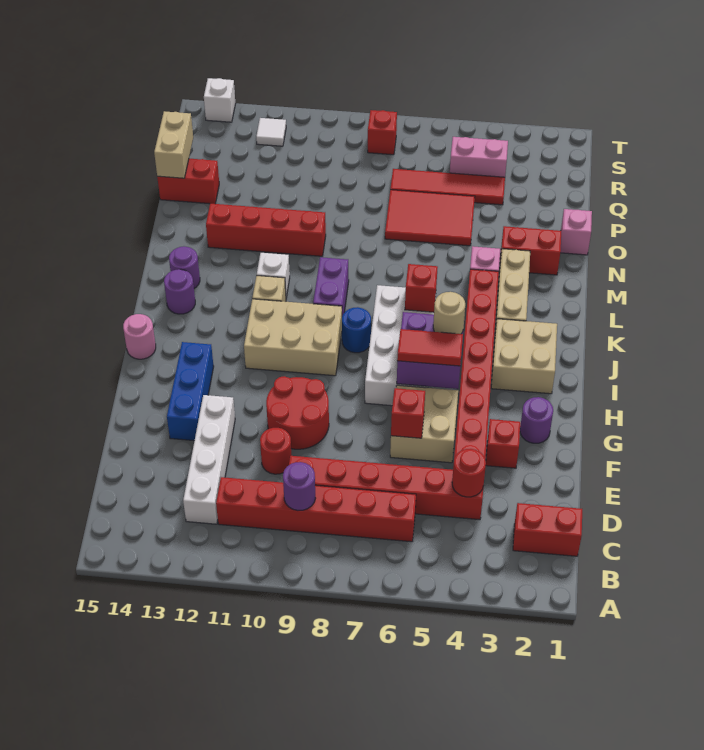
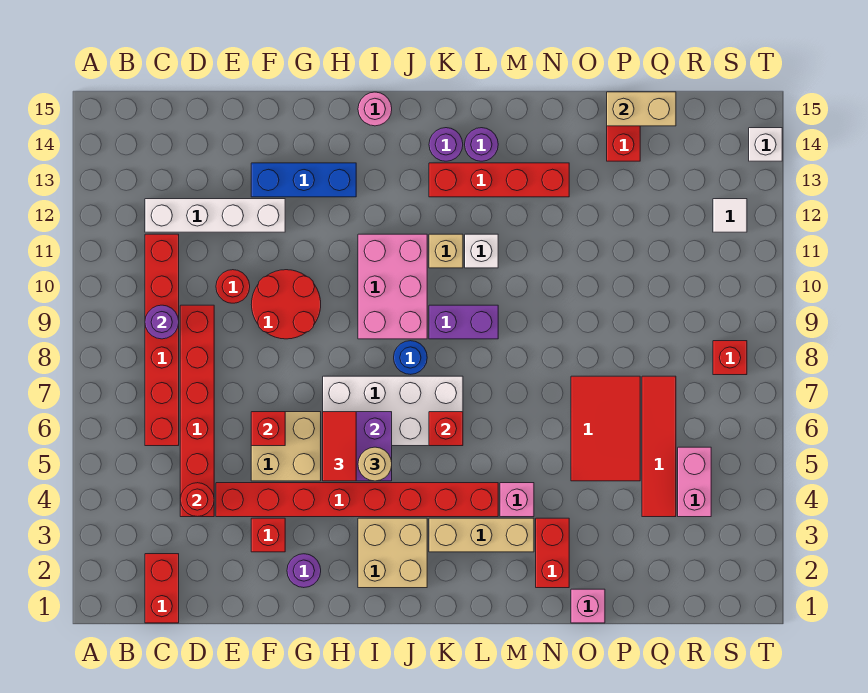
tan 2x3 brick [244,299,342,376] -> pink 2x3 brick [358,234,427,339]
red 1x4 brick [206,203,326,256] -> red 1x4 brick turned to [429,163,569,197]

